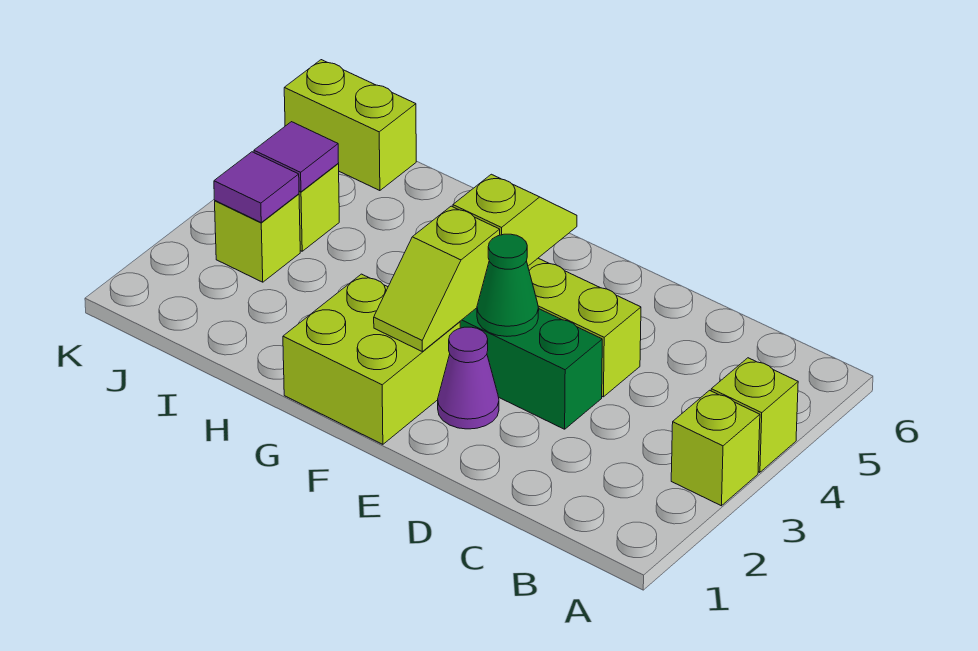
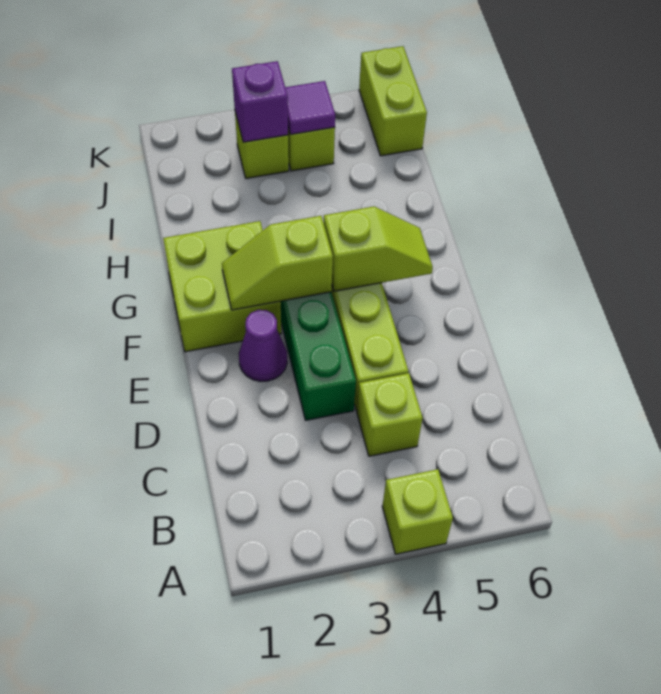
lime 1x1 brick [671,390,760,506] -> lime 1x1 brick moved to [357,373,423,456]
green 1x1 cone [477,234,539,336] -> none
purple 1x1 tile [214,152,299,222] -> purple 1x1 brick [232,61,288,142]

